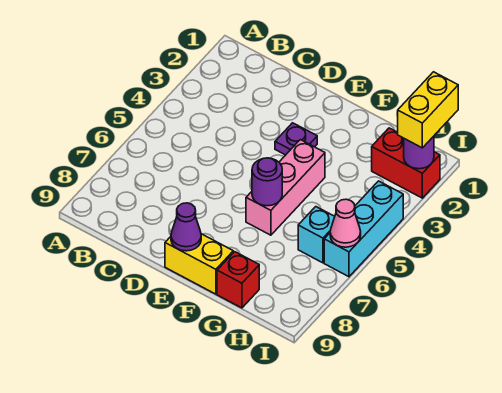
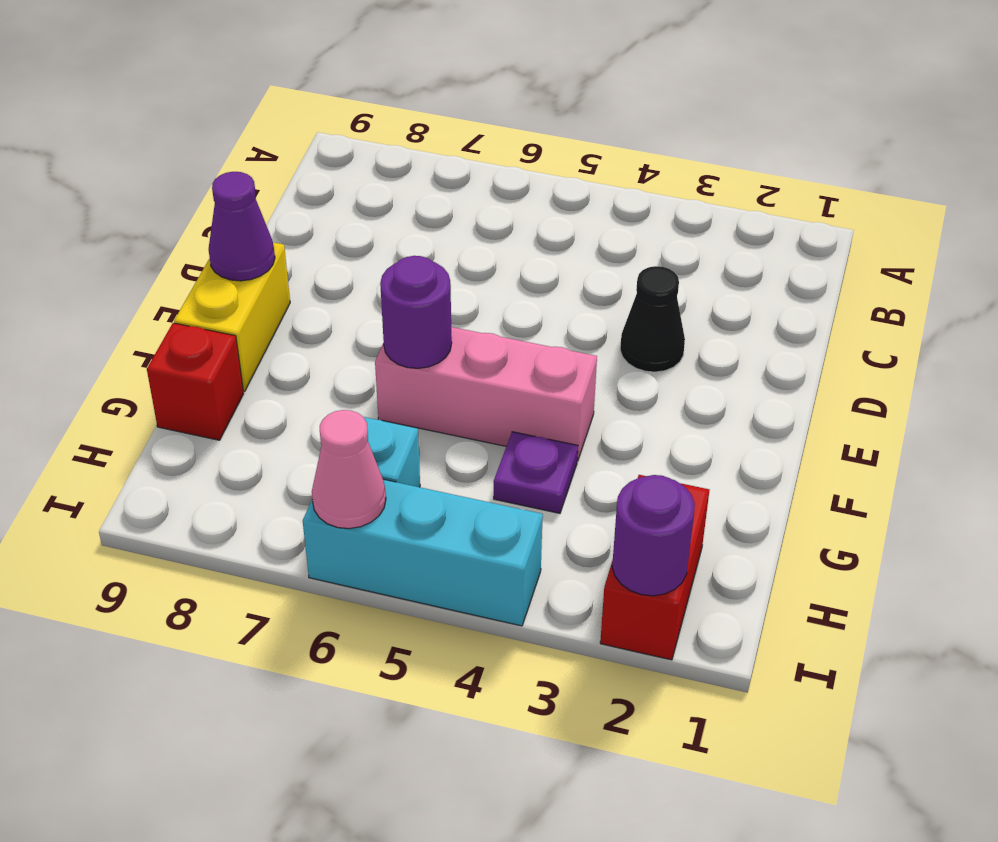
none -> black 1x1 cone [620,266,685,372]
purple 1x1 plate [275,123,317,155] -> purple 1x1 plate moved to [494,432,578,513]
yellow 1x2 brick [398,72,458,148] -> none

